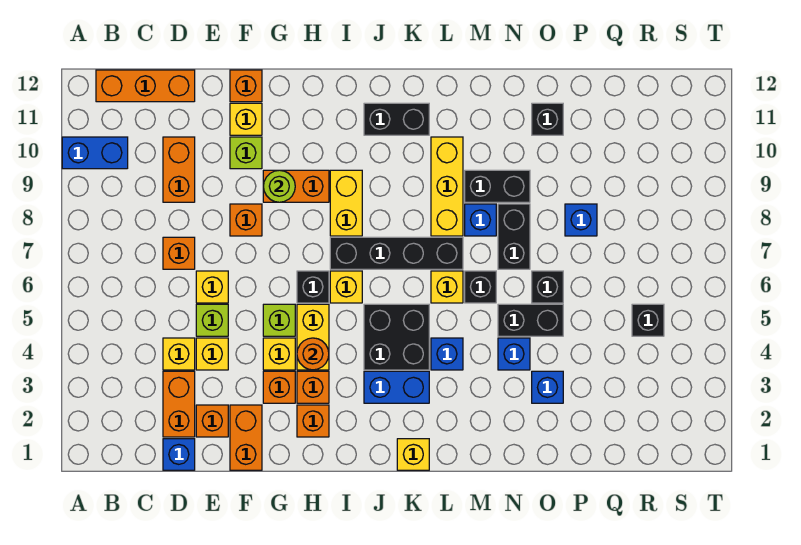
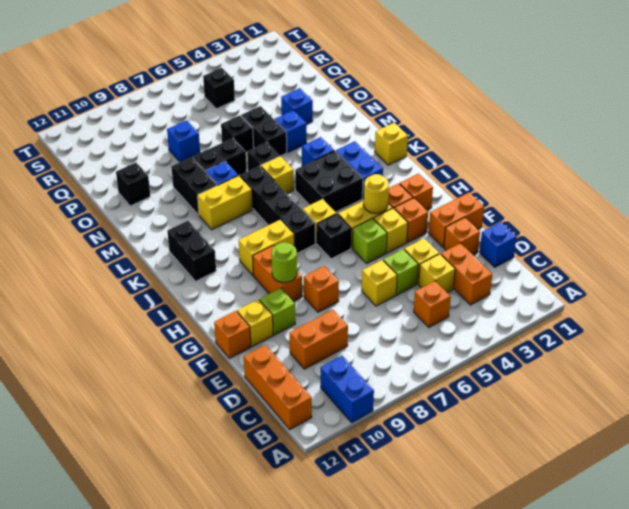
orange 1x2 brick [163,371,195,437] -> orange 1x2 brick turned to [441,243,492,305]
orange 1x1 brick [163,237,195,269] -> orange 1x1 brick moved to [414,281,451,327]
orange 1x1 round brick [297,338,329,370] -> yellow 1x1 round brick [364,174,389,213]
yellow 1x3 brick [431,137,463,236] -> yellow 1x2 brick [198,175,253,230]

